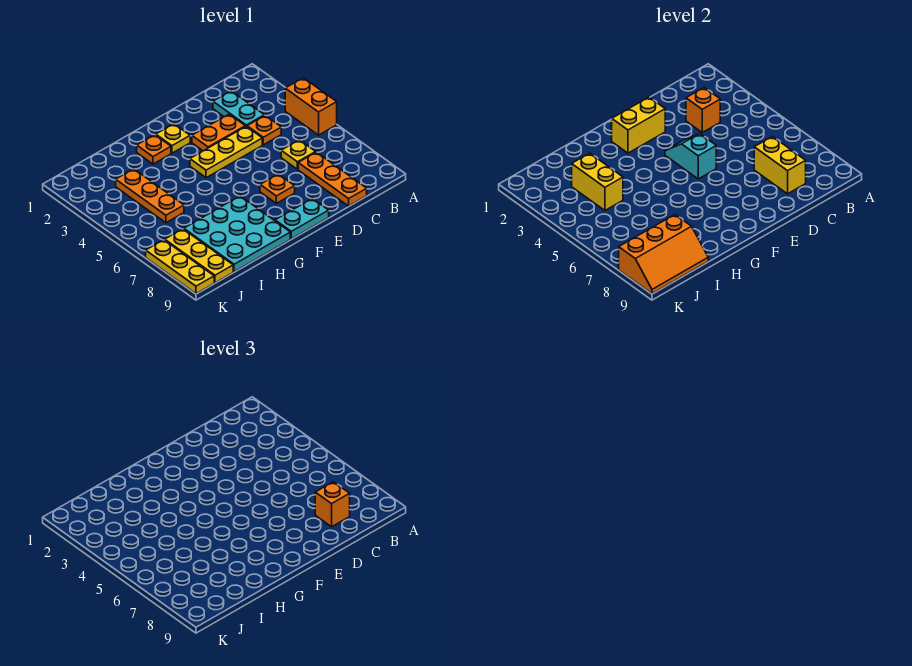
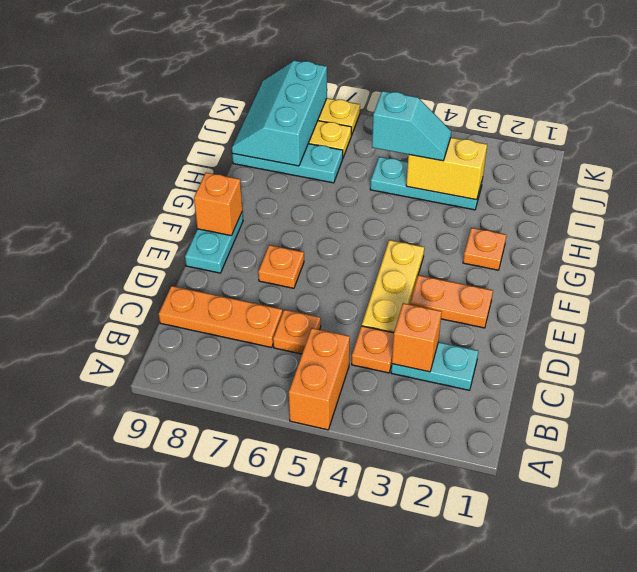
orange 1x2 brick [285,78,337,135] -> orange 1x2 brick turned to [289,328,350,430]
yellow 1x1 plate [281,140,316,169] -> orange 1x1 plate [273,310,321,354]
yellow 1x2 brick [754,137,806,194] -> none
orange 1x1 brick [315,482,350,527] -> orange 1x1 brick moved to [194,173,242,236]
orange 1x2 plate [192,114,245,151] -> orange 1x2 plate turned to [410,275,493,328]
yellow 1x2 brick [612,97,665,153] -> none
cyan 1x2 slope [665,134,716,179] -> cyan 1x2 slope moved to [372,91,451,161]
yellow 1x1 plate [156,124,190,153] -> none
cyan 3x3 plate [184,196,290,272] -> cyan 1x3 plate [232,144,343,183]
orange 1x3 plate [116,169,184,223] -> cyan 1x3 plate [370,157,483,210]
orange 2x3 slope [619,215,708,294] -> cyan 2x3 slope [232,61,327,166]

